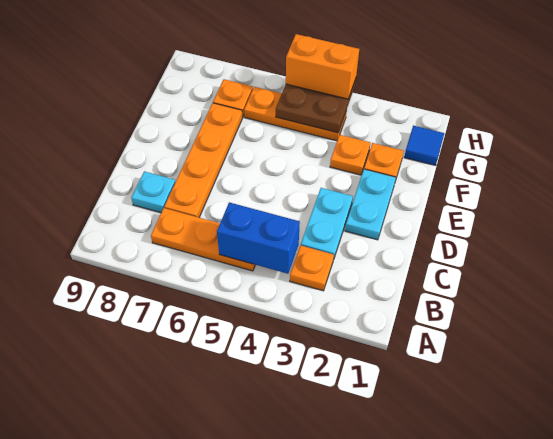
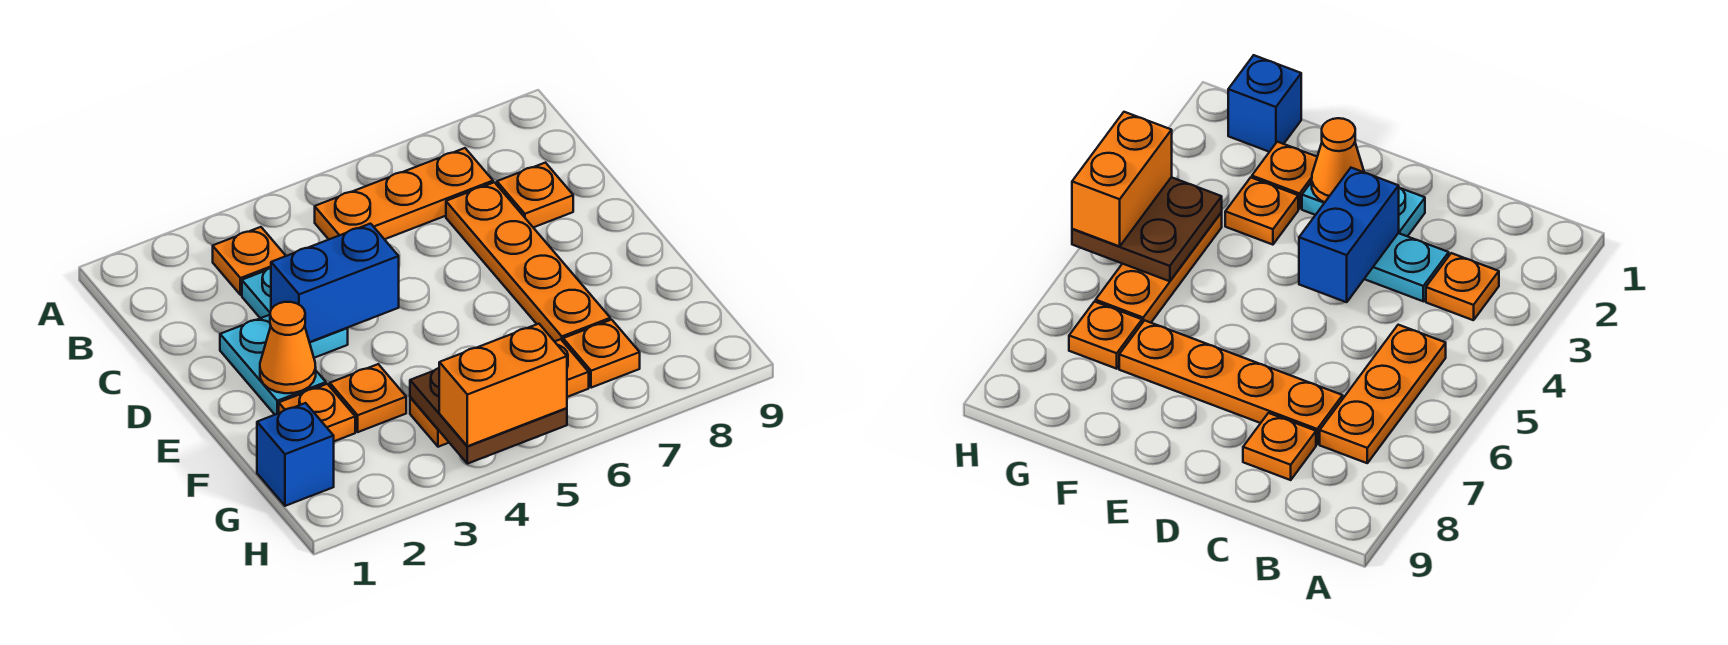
blue 1x2 brick [217,202,300,274] -> blue 1x2 brick moved to [271,224,399,342]
cyan 1x1 plate [131,171,175,213] -> orange 1x1 plate [497,163,573,227]
none -> orange 1x1 cone [260,302,316,393]
blue 1x1 tile [404,126,444,165] -> blue 1x1 brick [257,403,334,506]

